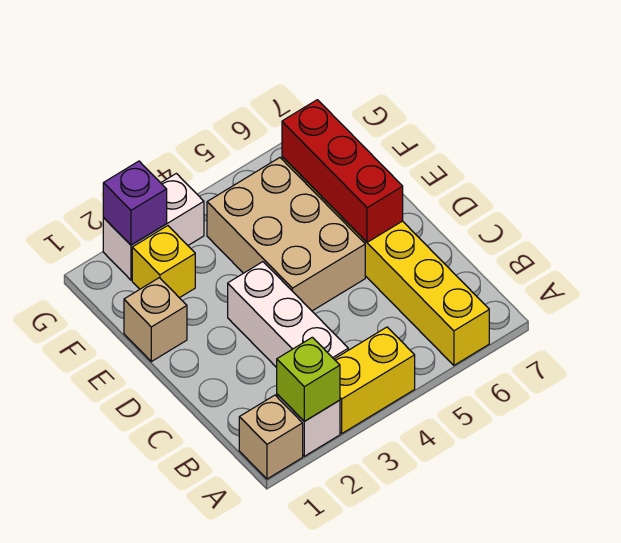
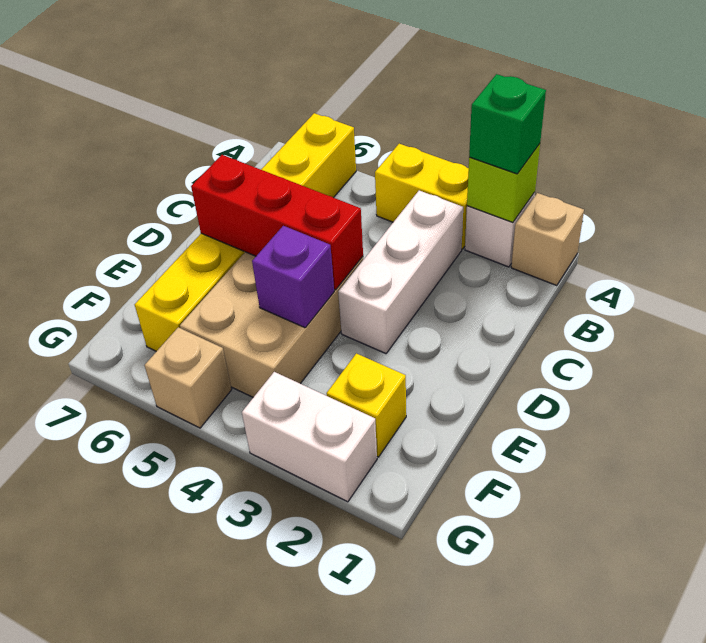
none -> green 1x1 brick [469,74,546,174]
red 1x3 brick [282,100,403,242] -> red 1x3 brick turned to [191,155,363,290]
tan 1x1 brick [124,278,187,362] -> tan 1x1 brick moved to [144,327,232,428]
purple 1x1 brick [103,161,167,245] -> purple 1x1 brick moved to [252,226,334,328]

